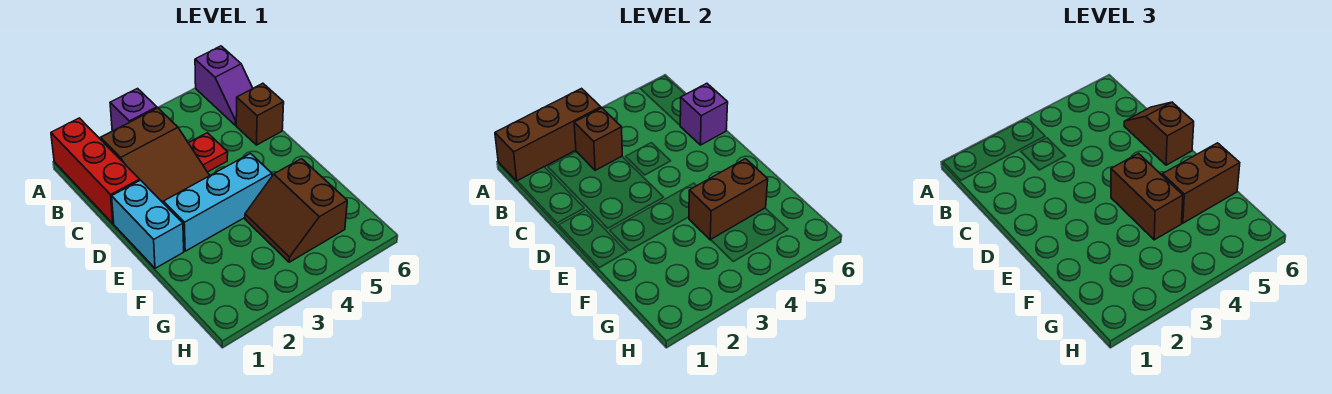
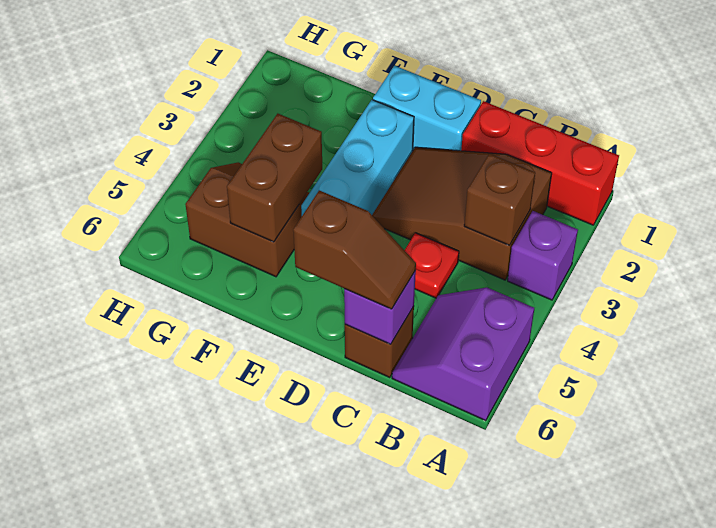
brown 1x3 brick [495,89,601,181] -> none
purple 1x2 slope [195,46,253,125] -> purple 2x2 slope [392,287,534,421]
brown 1x2 brick [1111,154,1183,240] -> none
brown 1x2 brick [1162,143,1240,223] -> none

